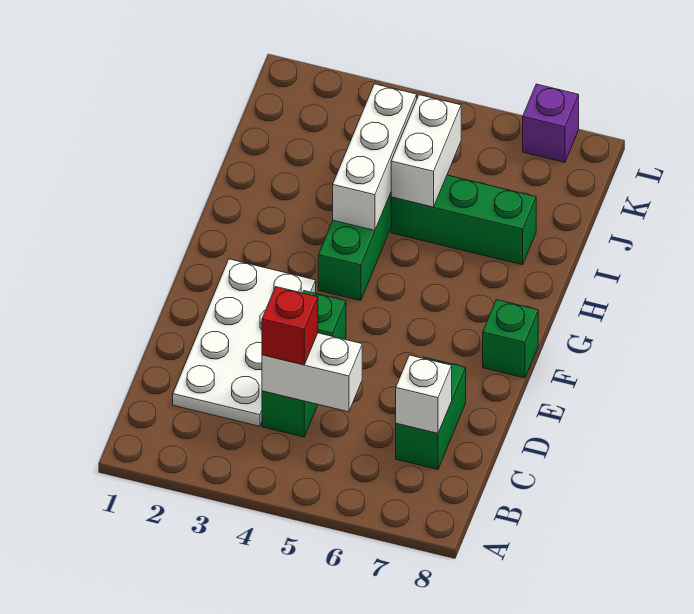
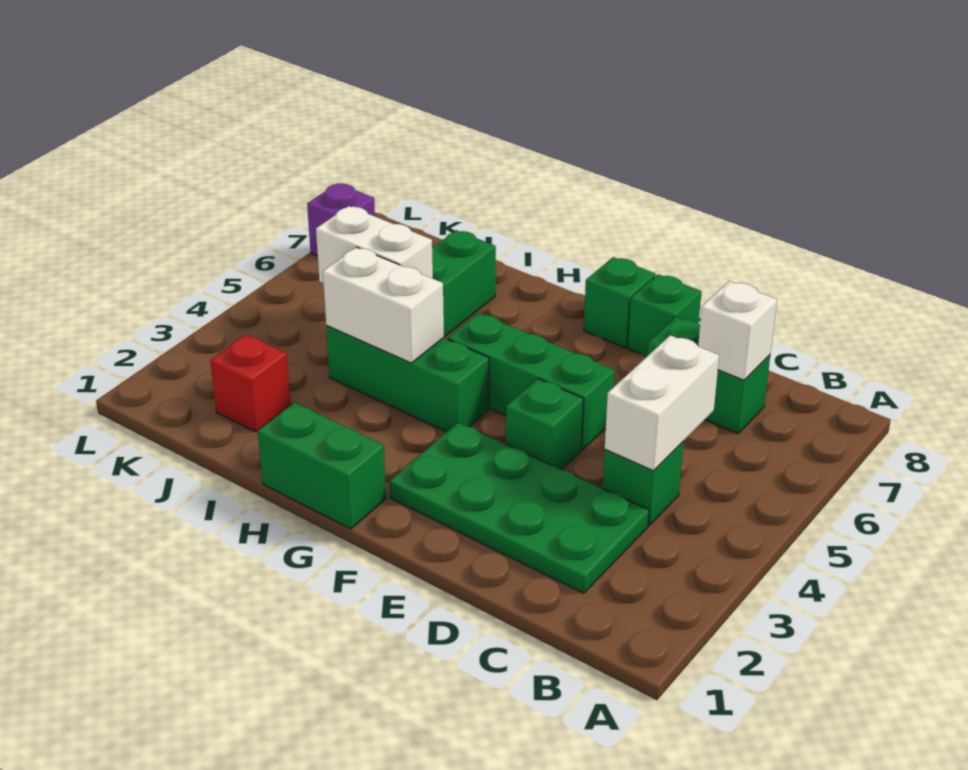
white 2x4 plate [173,259,316,426] -> green 2x4 plate [389,423,649,593]
red 1x1 brick [262,287,318,365] -> red 1x1 brick moved to [210,335,291,432]
none -> green 1x3 brick [448,313,615,450]
none -> green 1x1 brick [628,274,701,357]
none -> green 1x2 brick [258,403,386,529]
white 1x3 brick [333,84,417,230] -> white 1x2 brick [323,247,444,363]

